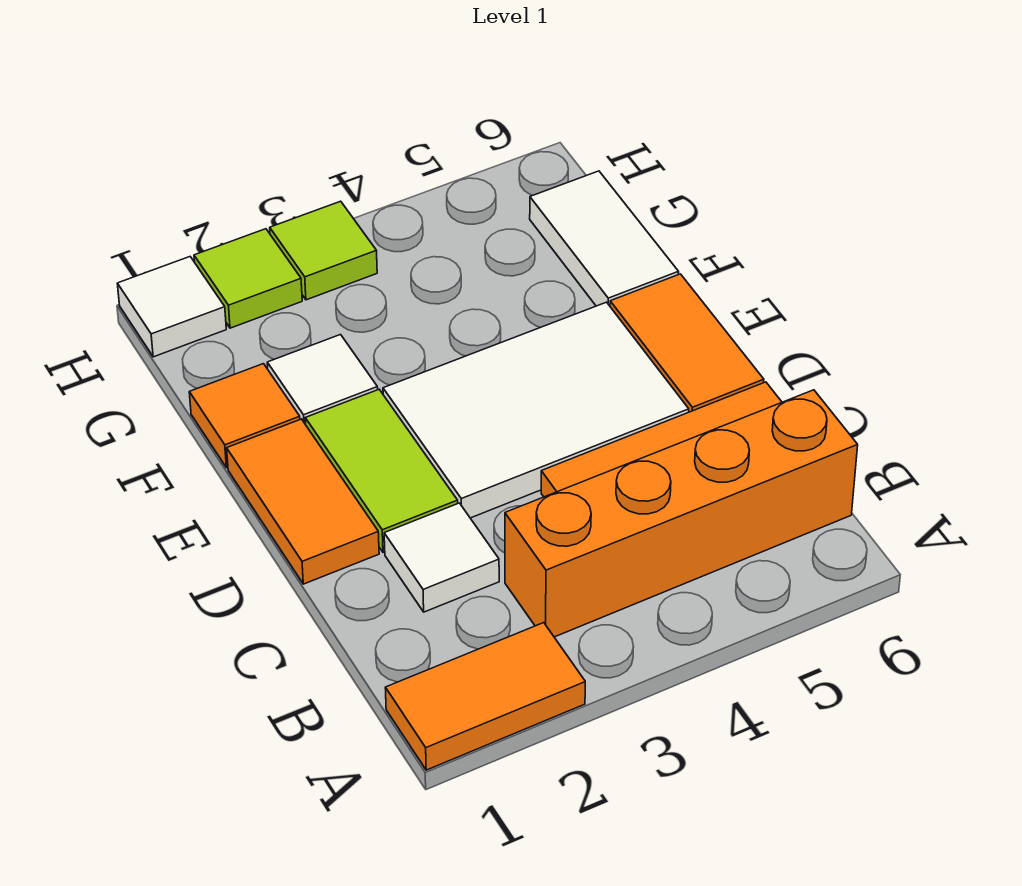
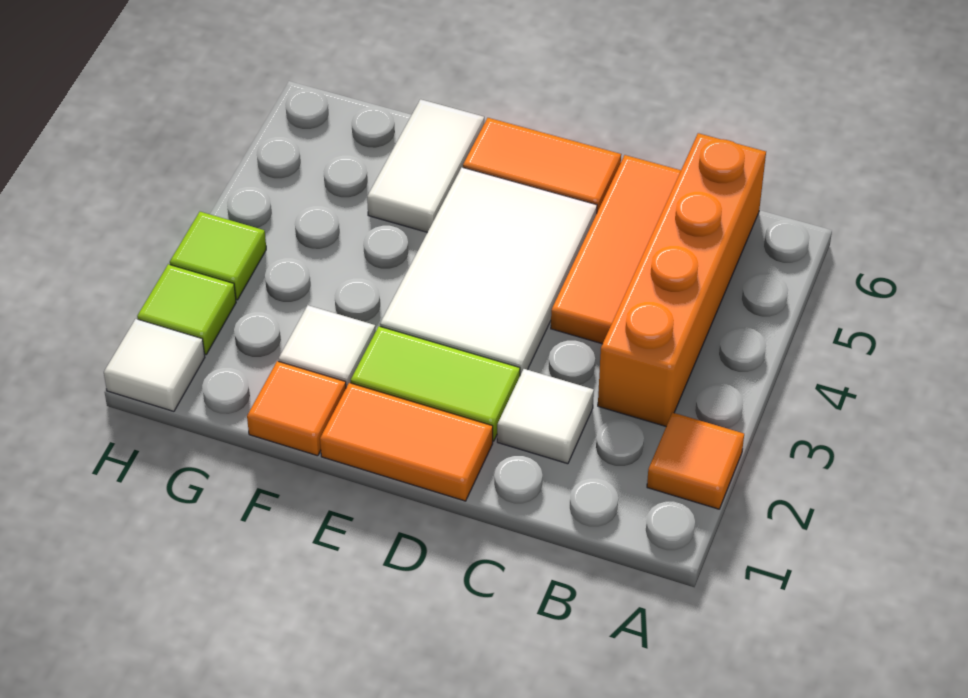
orange 1x2 tile [385,623,585,770] -> orange 1x1 tile [647,413,744,509]
white 1x2 tile [530,171,679,306] -> white 1x2 tile turned to [367,99,484,232]

